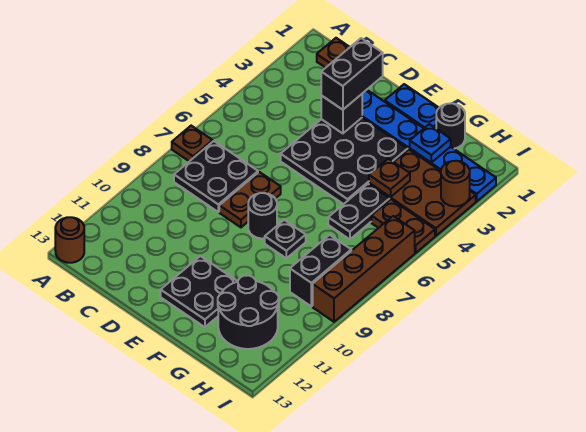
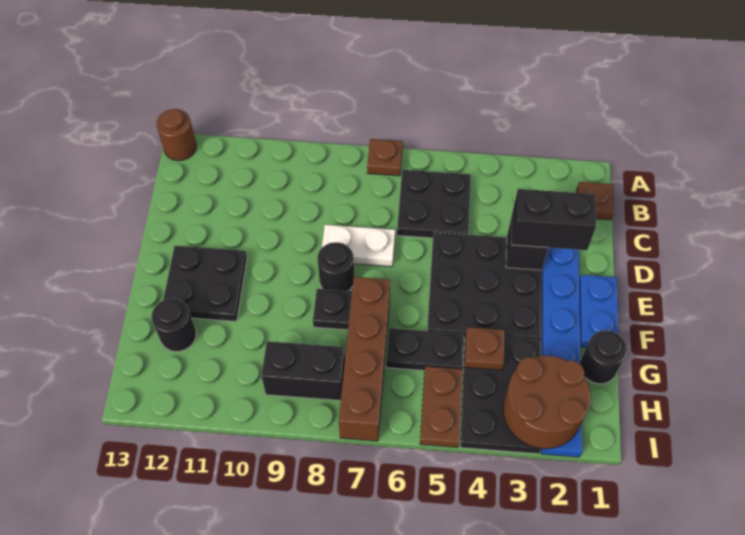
black 2x2 plate [174,141,258,212] -> black 2x2 plate moved to [397,170,471,238]
brown 1x2 plate [219,172,281,227] -> white 1x2 plate [322,225,395,267]
blue 1x1 plate [410,124,451,162] -> none
brown 2x3 plate [369,149,476,236] -> black 2x3 plate [460,336,541,454]
black 2x2 round brick [218,275,279,349] -> black 1x1 round brick [152,298,196,352]
brown 1x1 round brick [441,161,470,206] -> brown 2x2 round brick [503,356,591,449]
brown 1x4 brick [313,216,415,322] -> brown 1x4 brick turned to [339,277,390,441]

